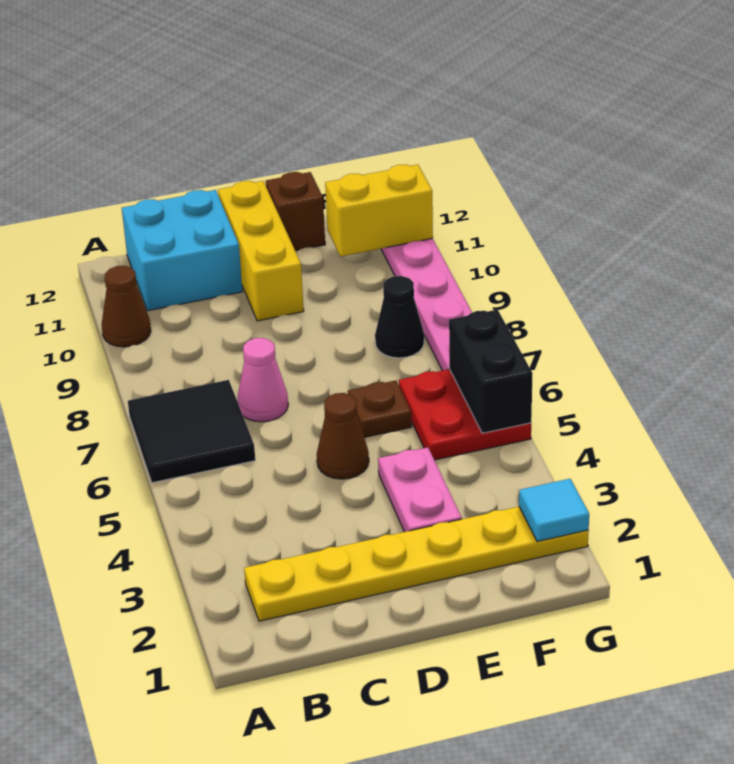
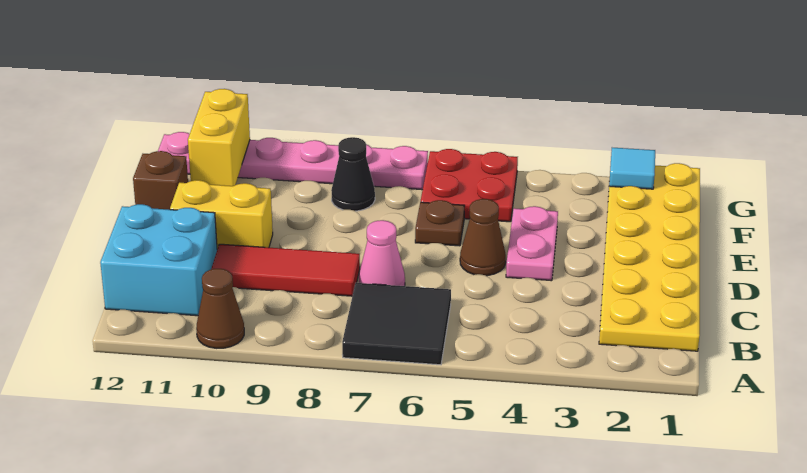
yellow 1x6 plate [244,507,589,621] -> yellow 2x6 plate [599,163,700,351]
none -> red 1x3 tile [211,244,360,296]
yellow 1x3 brick [218,181,304,321] -> yellow 1x2 brick [170,180,273,249]
pink 1x2 plate [378,447,462,532] -> pink 1x2 plate turned to [506,206,558,281]
black 1x2 brick [449,310,533,433] -> none

